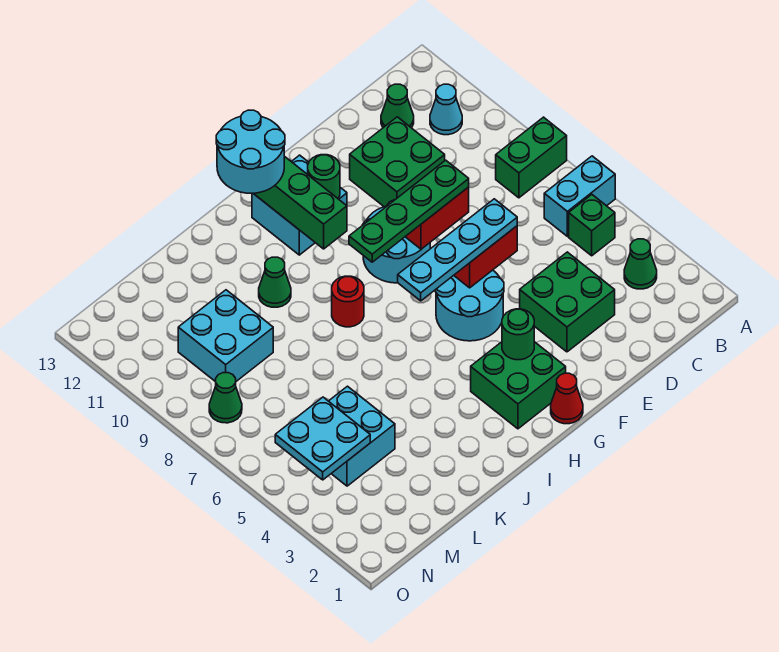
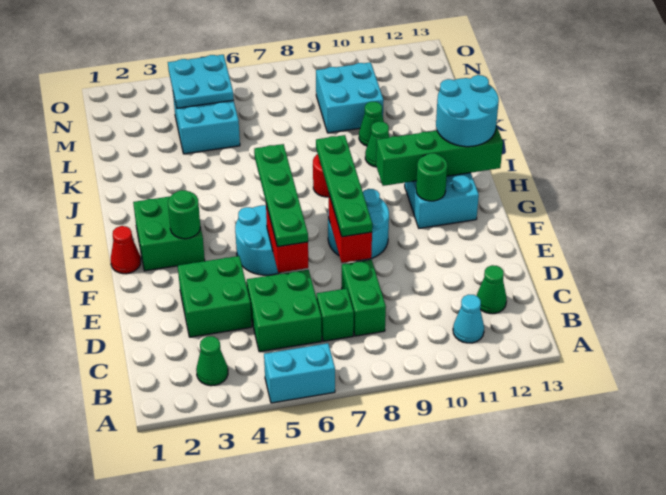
cyan 1x2 brick [544,156,615,236] -> cyan 1x2 brick turned to [264,343,335,403]
green 1x2 brick [496,117,567,198] -> green 1x2 brick moved to [342,260,386,336]
green 1x1 brick [569,195,615,256] -> green 1x1 brick moved to [317,288,354,341]
green 2x2 brick [350,117,445,207] -> green 2x2 brick moved to [247,270,322,352]
cyan 1x4 plate [398,199,517,301] -> green 1x4 plate [254,144,308,247]
green 1x1 cone [209,373,242,423] -> green 1x1 cone moved to [359,101,384,146]

